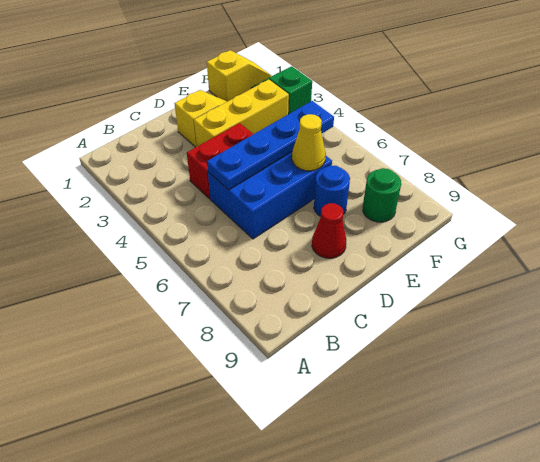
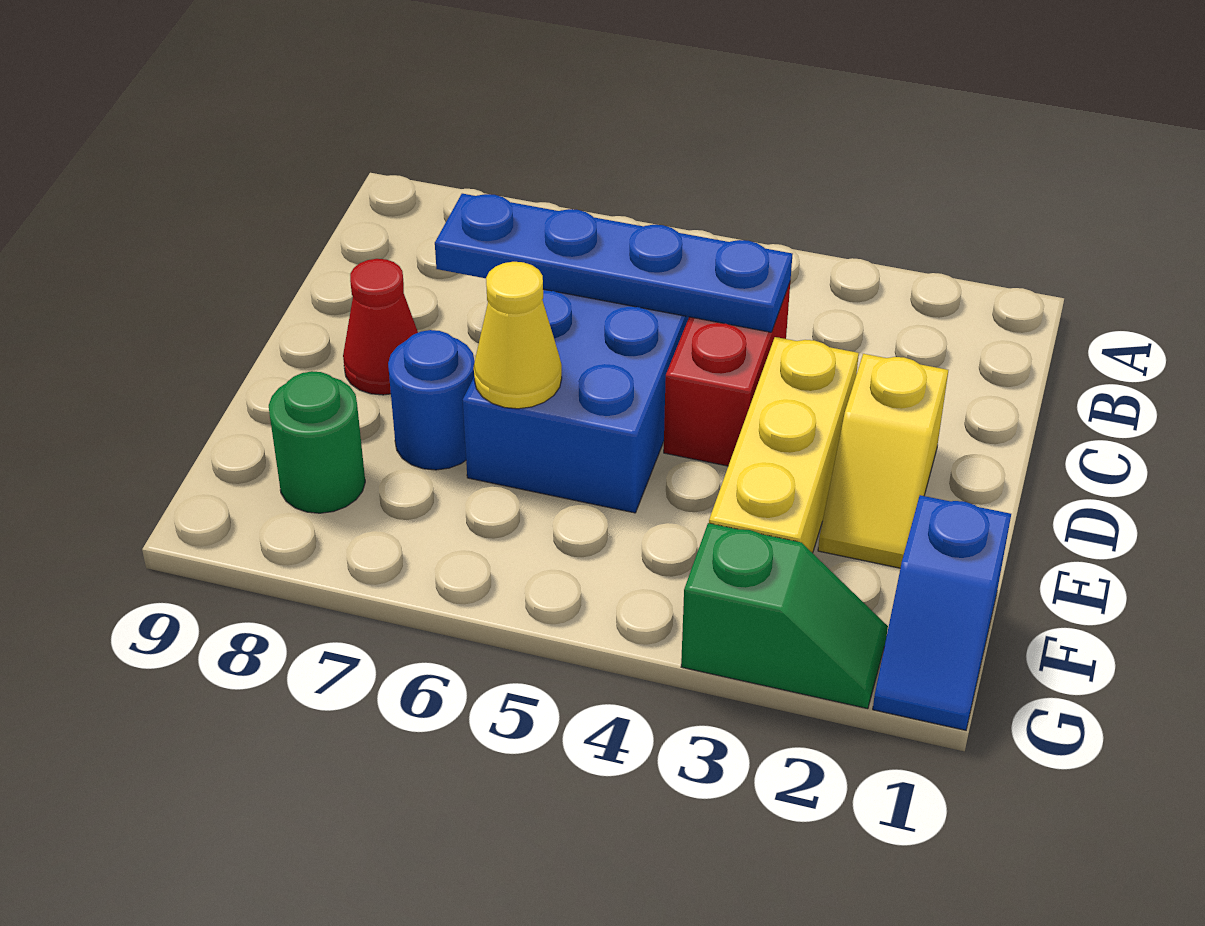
blue 1x4 plate [207,101,334,190] -> blue 1x4 plate turned to [435,194,792,332]
yellow 1x2 slope [207,50,271,102] -> blue 1x2 slope [873,495,1011,730]

